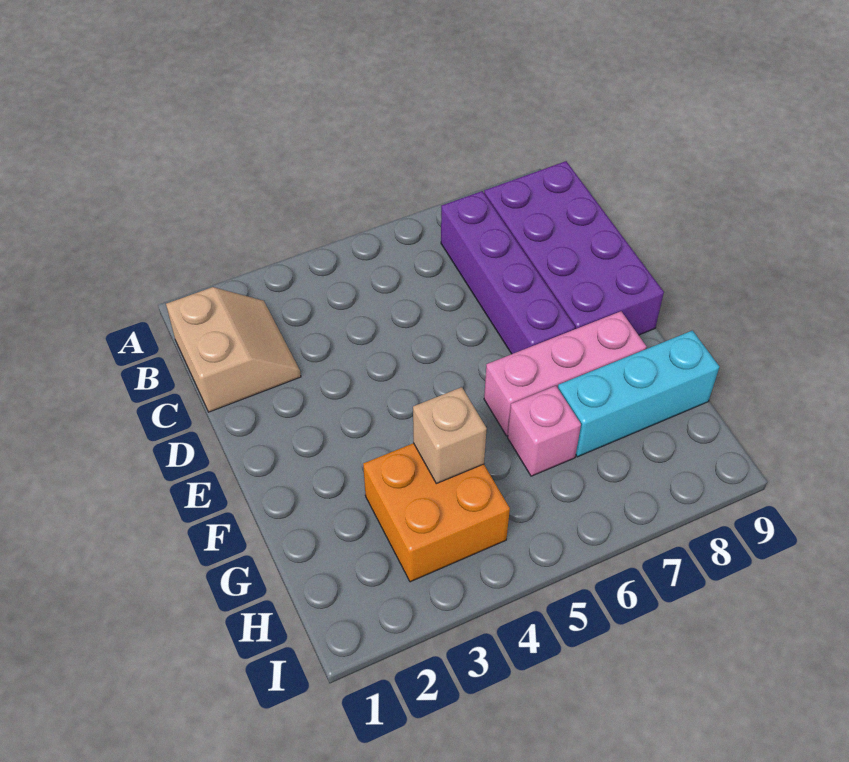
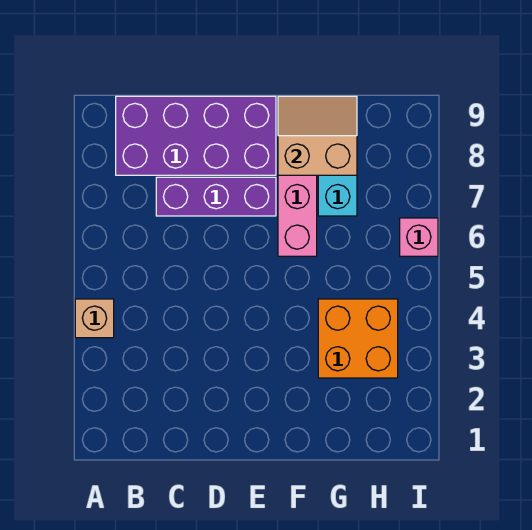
tan 2x2 slope [166,287,301,412] -> tan 2x2 slope moved to [278,96,357,175]
purple 1x4 brick [441,191,575,354] -> purple 1x3 brick [156,177,276,216]
tan 1x1 brick [413,387,487,484] -> tan 1x1 brick moved to [75,299,114,338]
pink 1x1 brick [508,386,581,476] -> pink 1x1 brick moved to [400,218,438,256]

